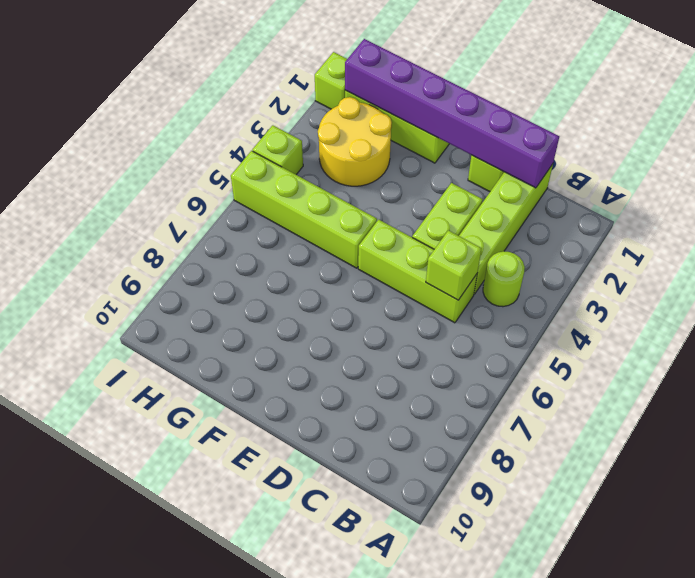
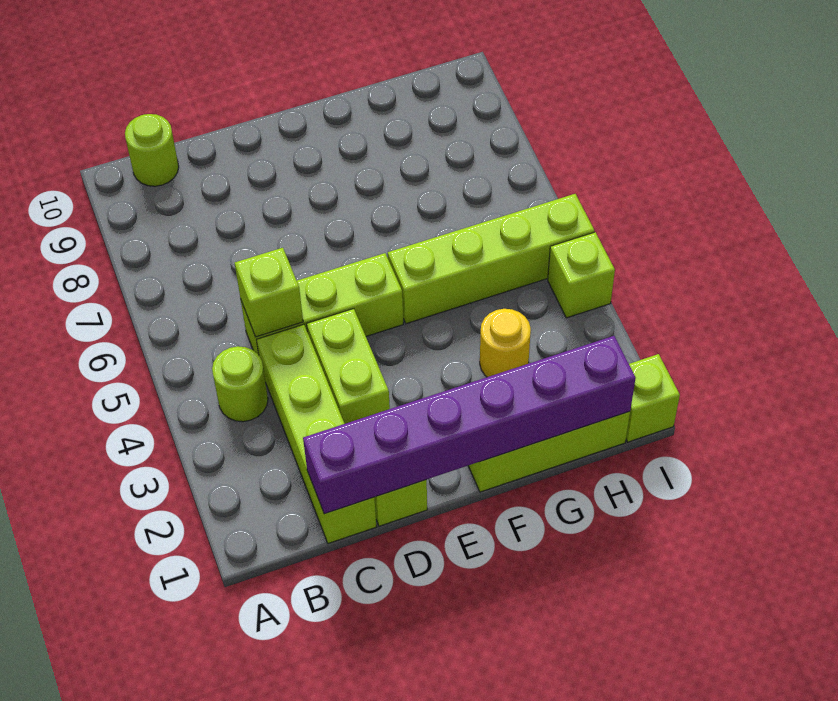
none -> lime 1x1 round brick [125,114,179,186]
yellow 2x2 round brick [318,97,392,186] -> yellow 1x1 round brick [480,309,531,377]

